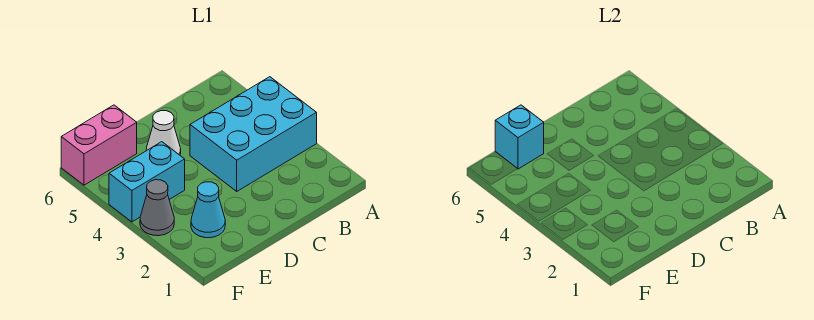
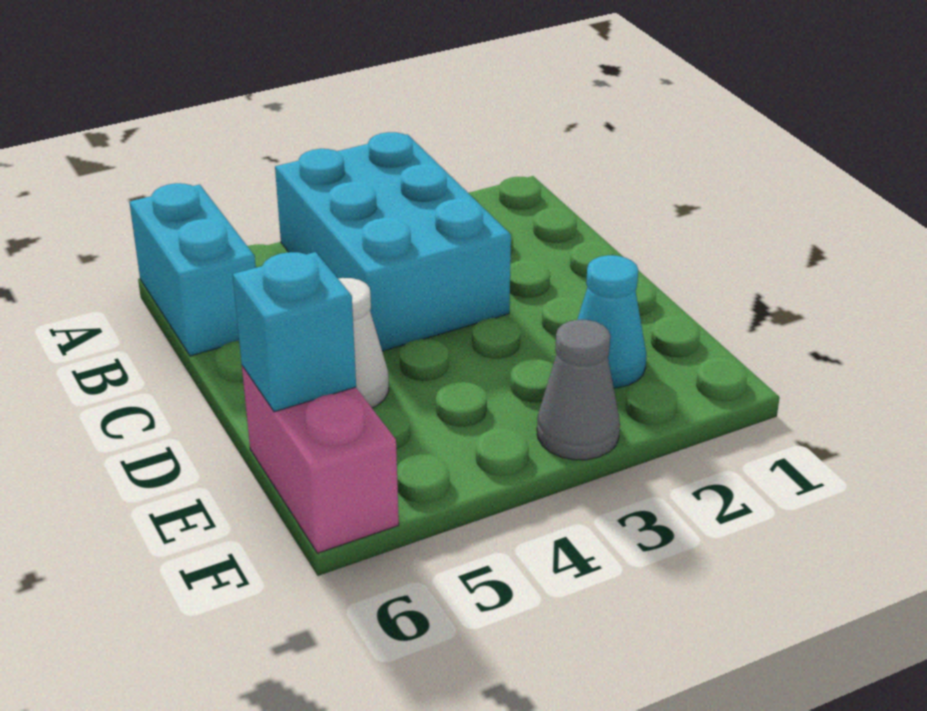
cyan 1x2 brick [109,142,185,222] -> cyan 1x2 brick moved to [129,183,256,356]

